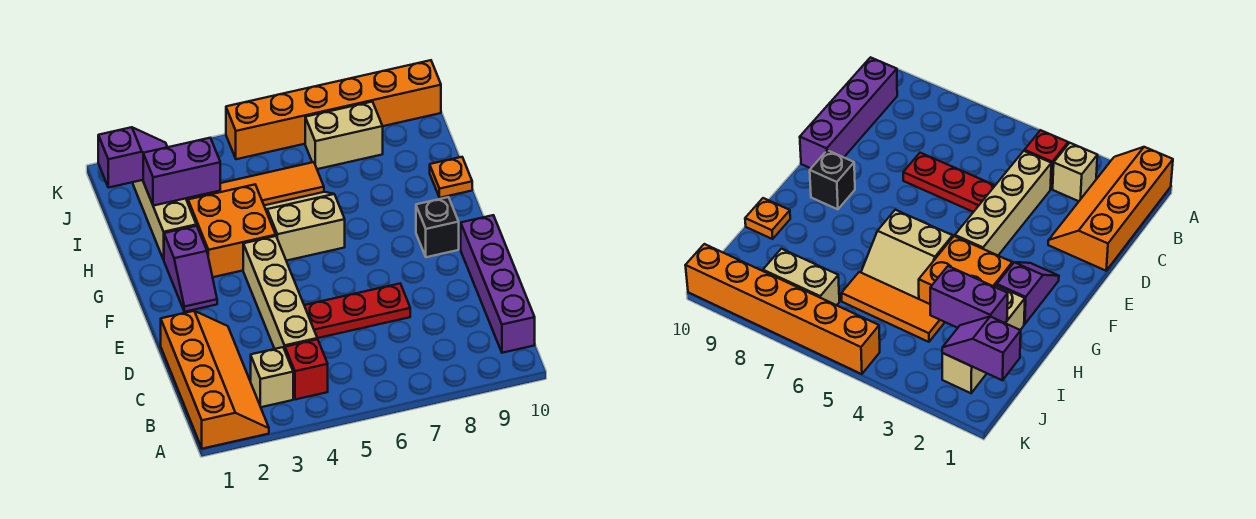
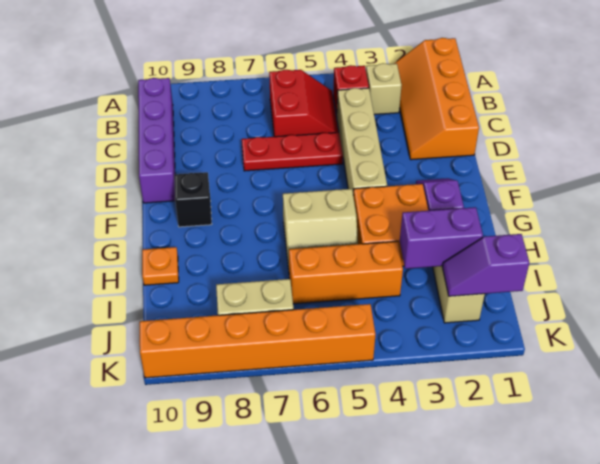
none -> red 2x2 slope [269,70,338,137]
orange 1x3 tile [212,162,324,205] -> orange 1x3 brick [289,241,403,304]

